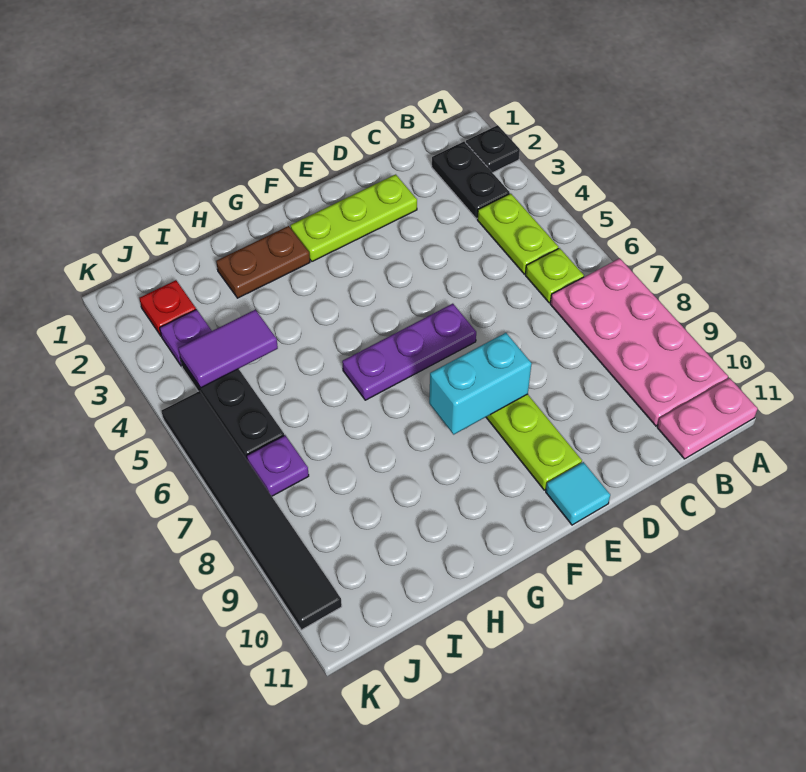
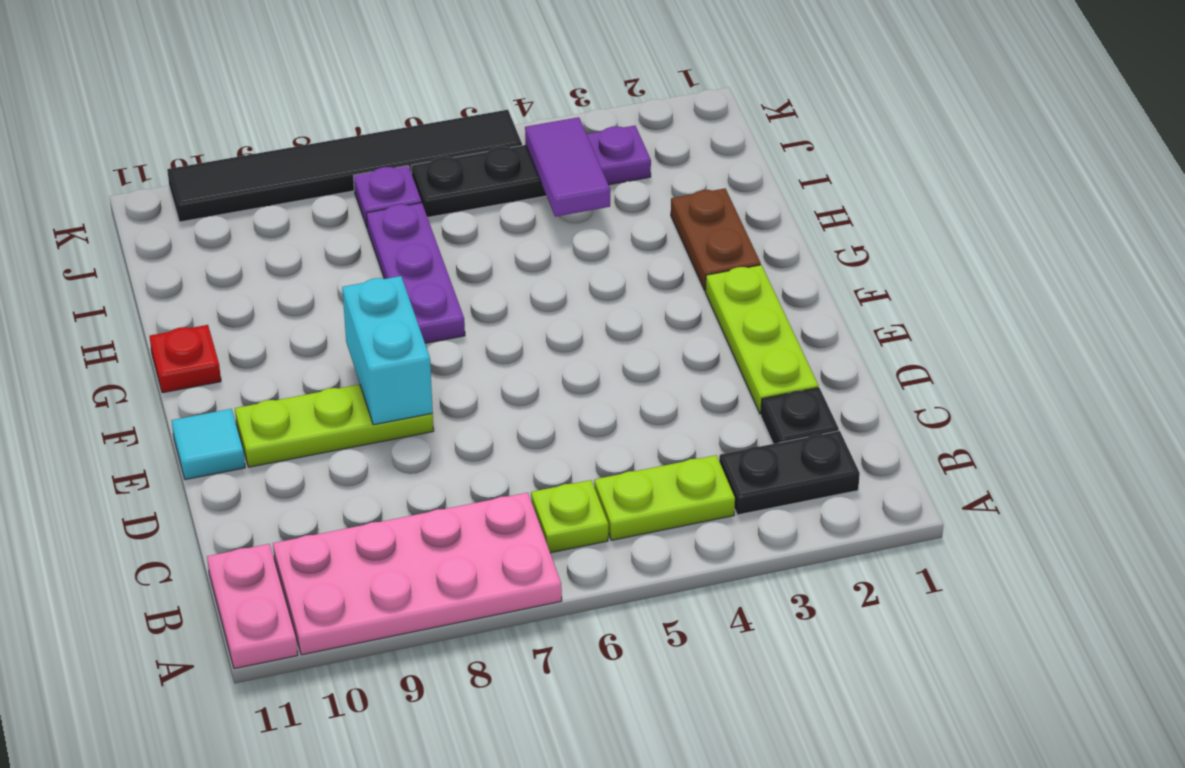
black 1x1 plate [466,125,520,173] -> black 1x1 plate moved to [761,388,839,444]
purple 1x3 plate [342,304,476,400] -> purple 1x3 plate moved to [366,203,465,343]
red 1x1 plate [139,280,196,336] -> red 1x1 plate moved to [150,325,221,393]

